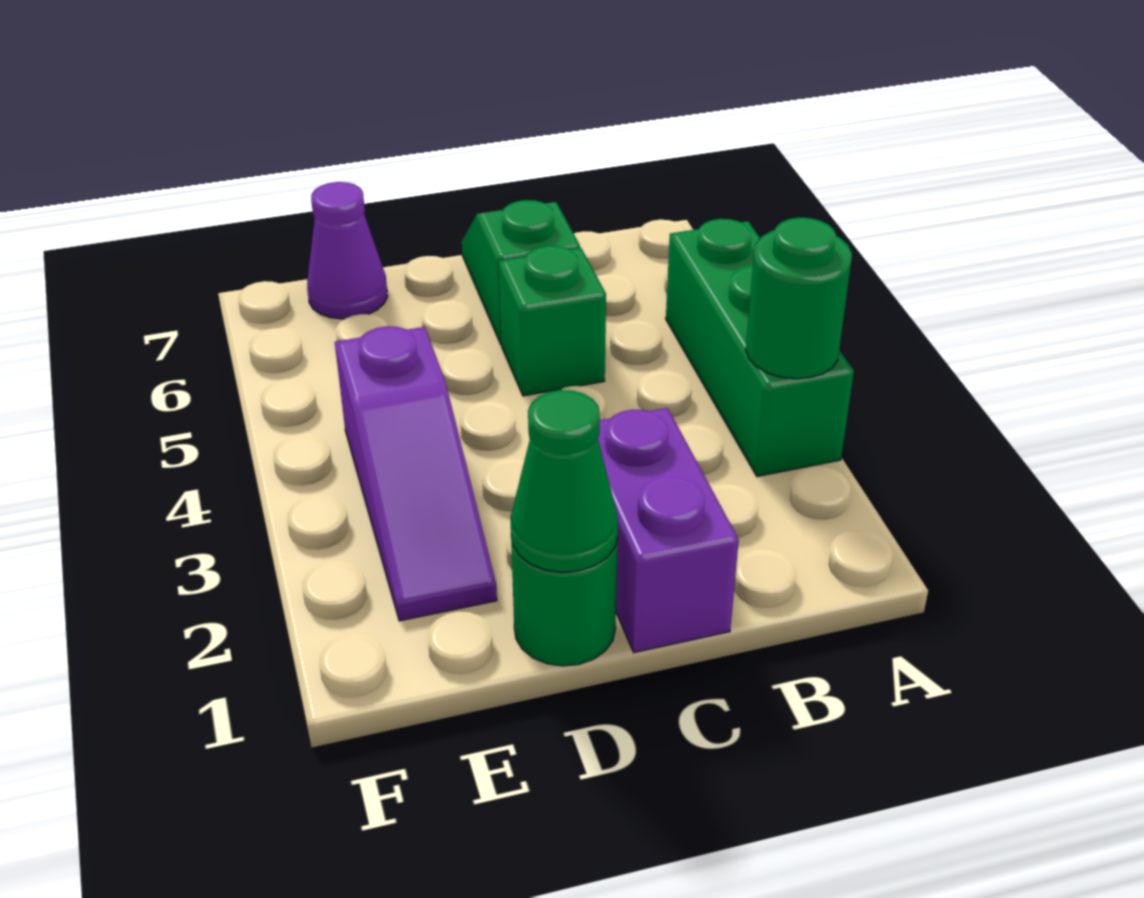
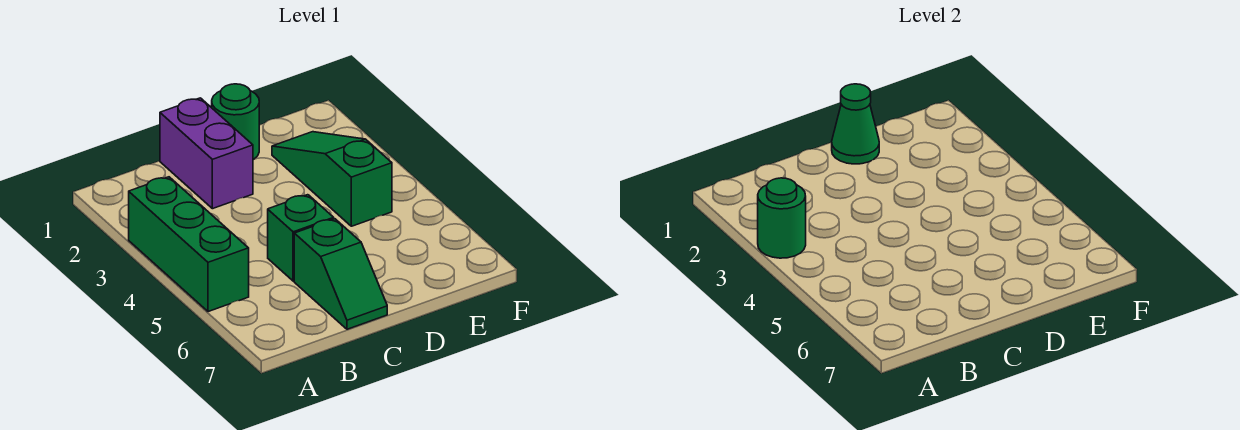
purple 1x3 slope [335,326,497,621] -> green 1x3 slope [272,132,392,226]
purple 1x1 cone [307,182,388,319] -> none

